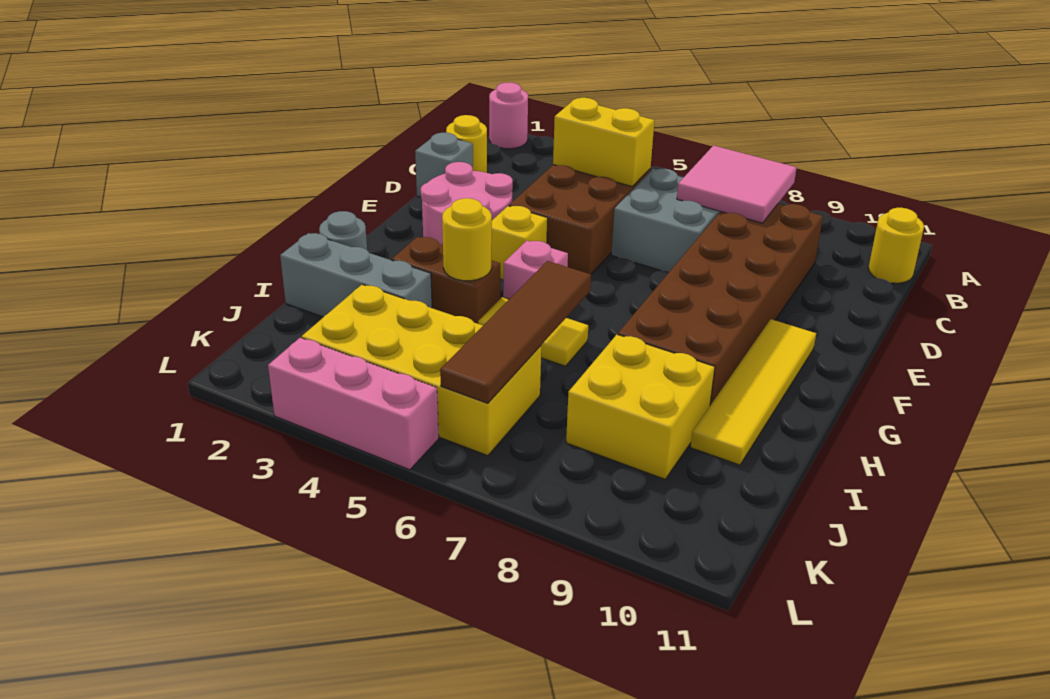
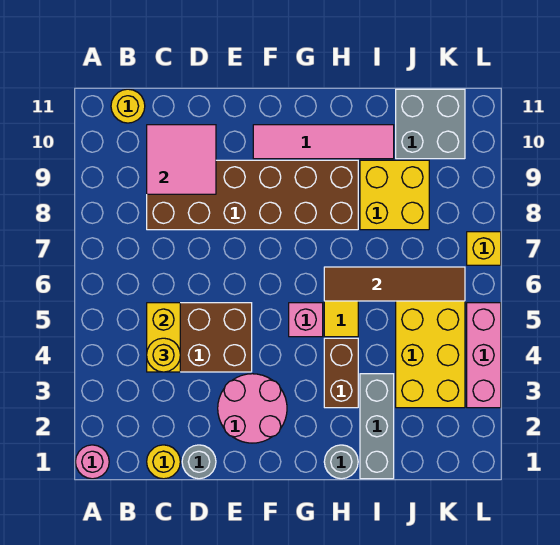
pink 2x2 tile [677,146,796,223] -> pink 2x2 tile moved to [147,125,216,194]
grey 2x2 brick [611,169,720,272] -> grey 2x2 brick moved to [396,89,465,159]
grey 1x1 brick [415,133,473,197] -> grey 1x1 round brick [182,445,216,479]
yellow 1x1 brick [491,206,548,279] -> yellow 1x1 brick moved to [467,232,501,265]
yellow 1x4 tile [691,319,816,465] -> pink 1x4 tile [253,125,394,159]
yellow 1x1 round brick [442,198,492,281] -> yellow 1x1 round brick moved to [147,338,180,372]

